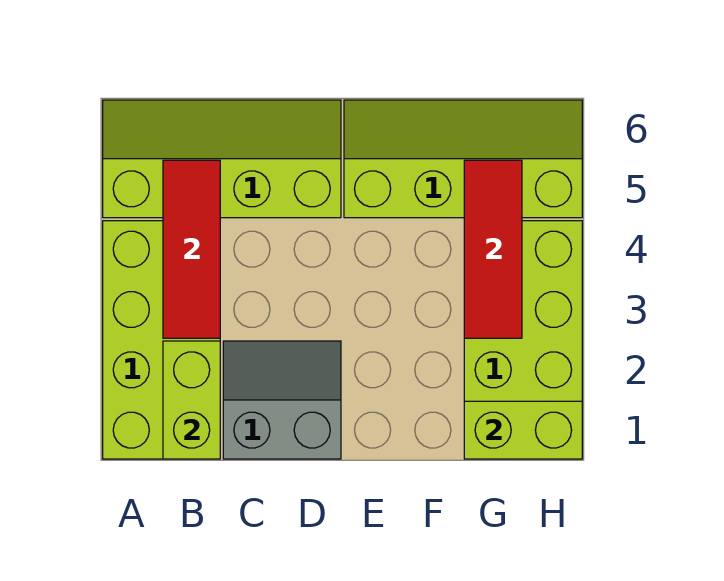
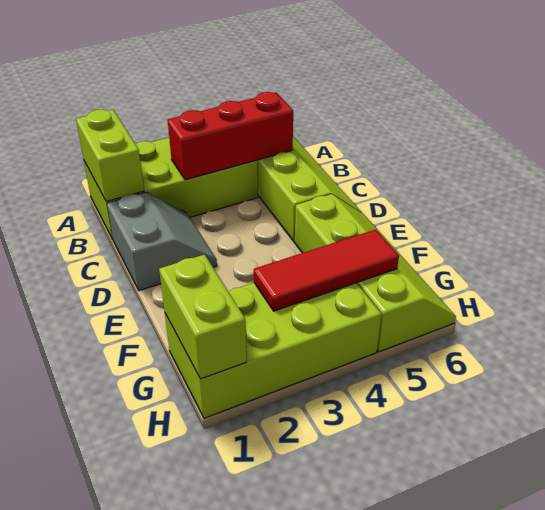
lime 1x2 brick [163,341,220,459] -> lime 1x2 brick turned to [76,109,144,201]
red 1x3 tile [163,160,220,338] -> red 1x3 brick [168,92,293,180]

